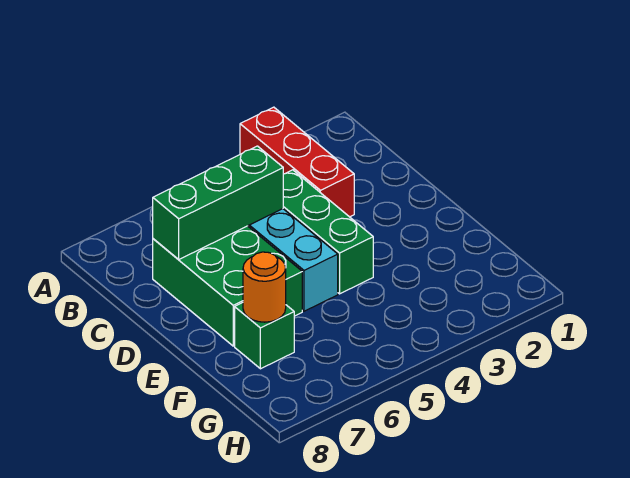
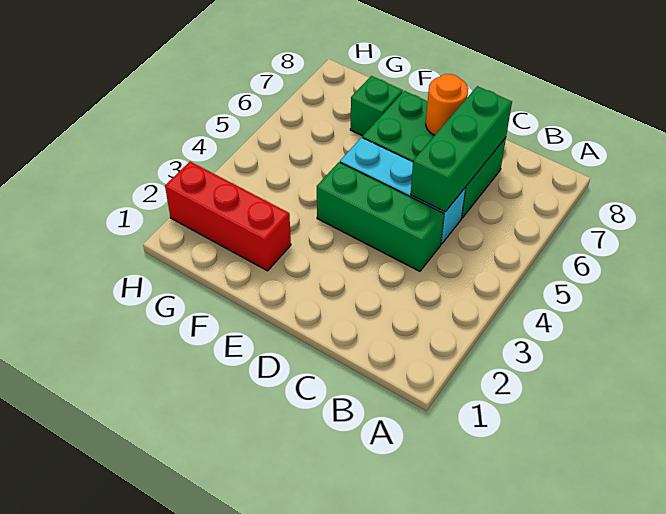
red 1x3 brick [240,107,354,217] -> red 1x3 brick moved to [165,162,291,271]
orange 1x1 round brick [243,252,286,322] -> orange 1x1 round brick moved to [426,74,468,135]

